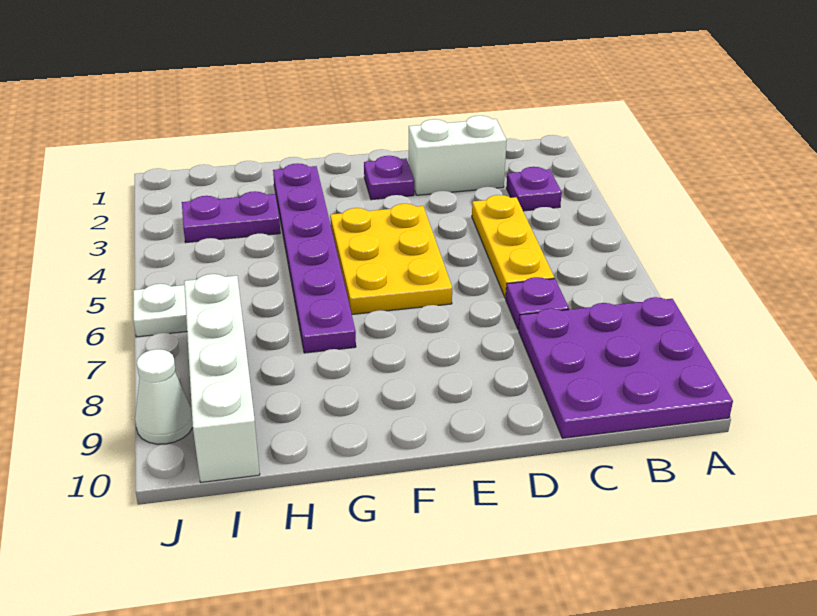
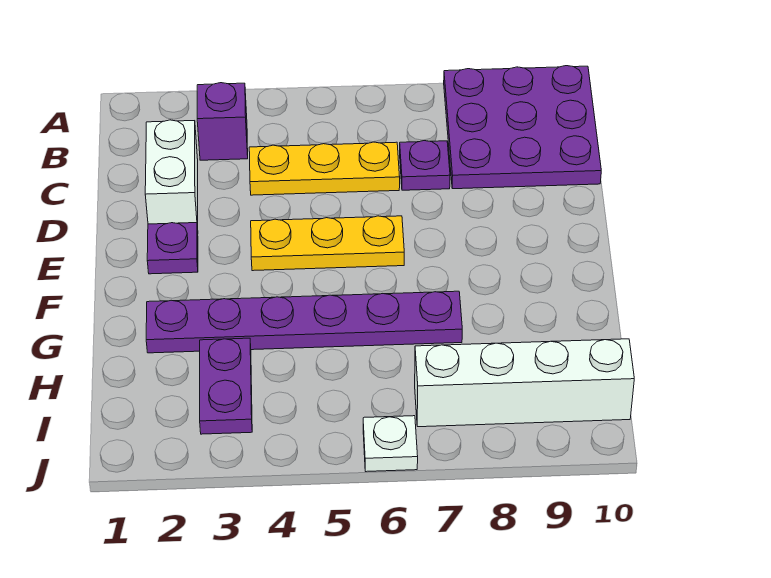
purple 1x1 plate [506,167,562,211] -> purple 1x1 brick [197,83,248,160]
yellow 2x3 plate [330,204,452,314] -> yellow 1x3 plate [251,216,404,271]
white 1x1 cone [135,349,193,444] -> none

